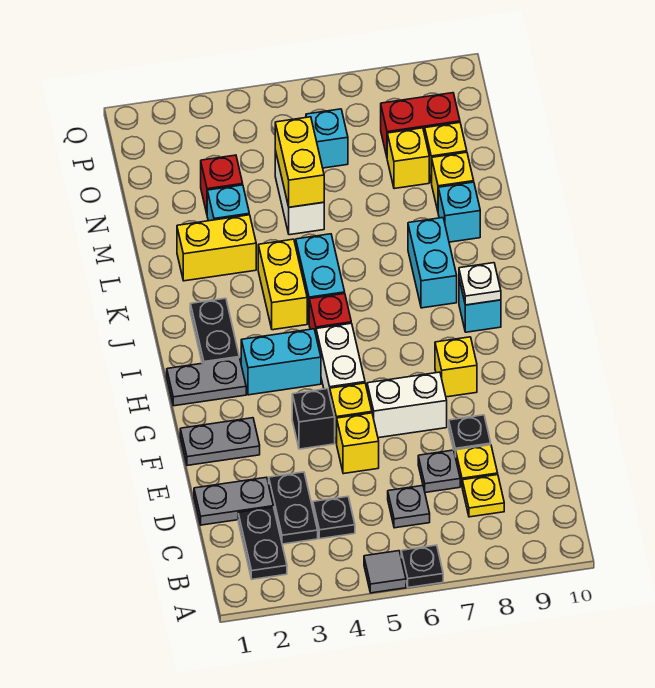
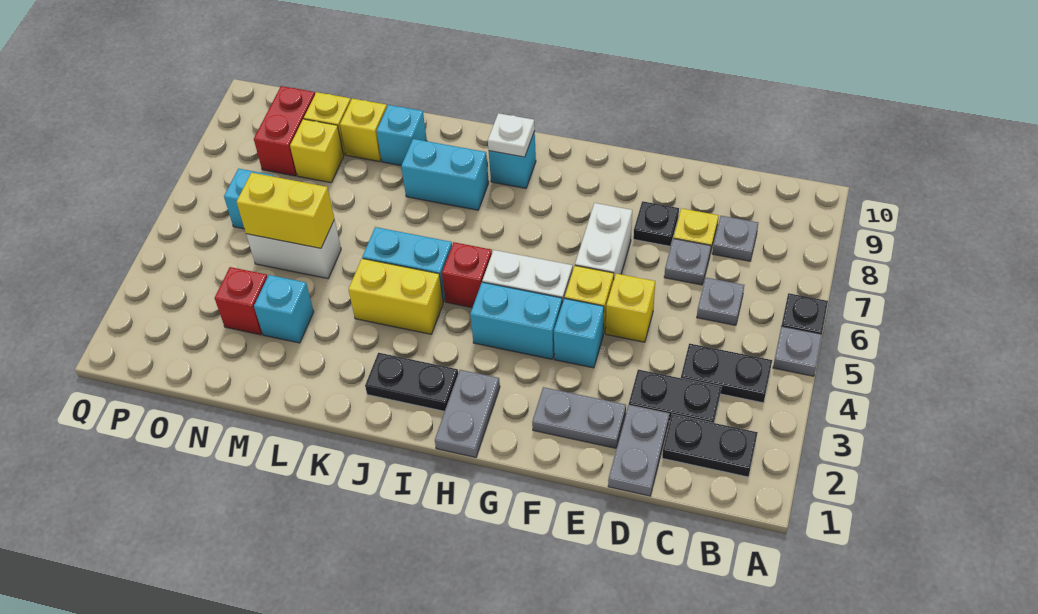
grey 1x1 tile [364,551,406,593] -> grey 1x1 plate [773,326,822,376]
black 1x1 plate [313,496,355,539] -> black 1x2 plate [681,343,772,403]
yellow 1x1 plate [462,475,504,517] -> grey 1x1 plate [712,216,758,261]
grey 1x2 plate [180,418,260,465] -> grey 1x2 plate turned to [532,387,626,448]
black 1x1 brick [292,389,335,449] -> cyan 1x1 brick [554,298,604,368]
yellow 1x1 brick [435,337,477,397] -> none
cyan 1x2 brick [241,329,321,395] -> cyan 1x2 brick turned to [470,282,562,359]
yellow 1x2 brick [177,215,256,281] -> none

